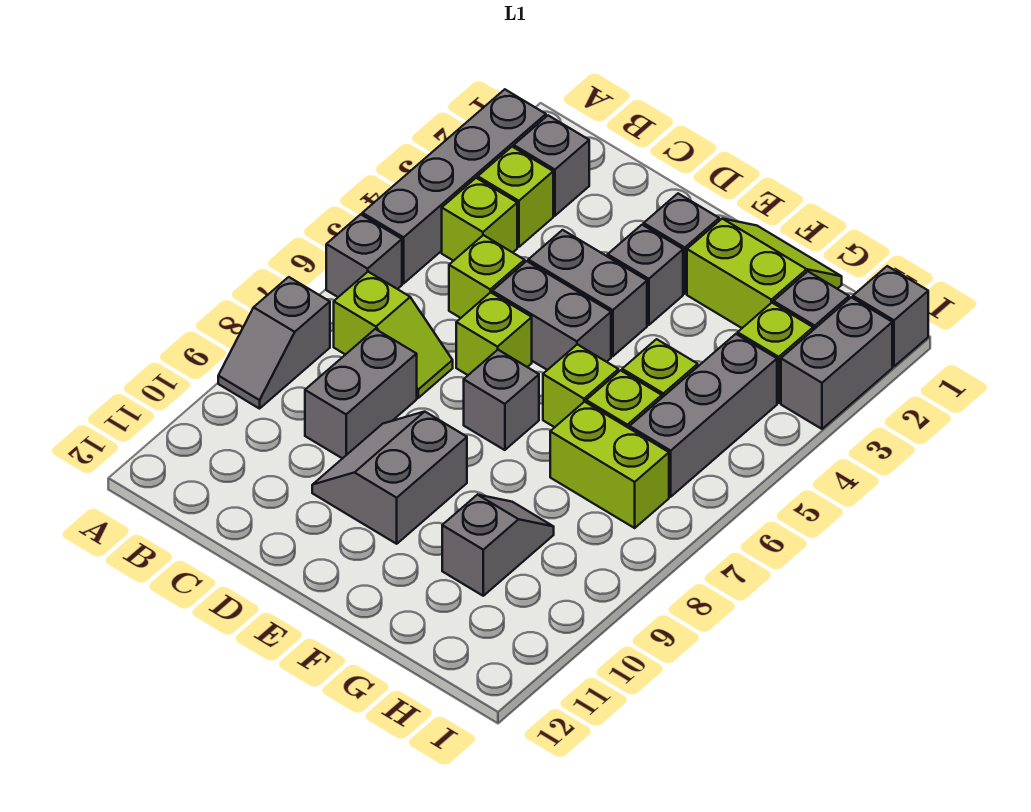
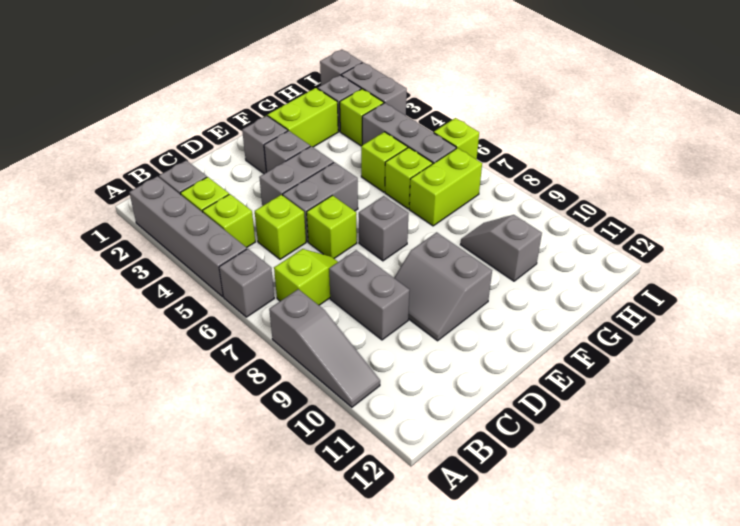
grey 1x2 slope [218,277,330,409] -> grey 1x3 slope [269,289,380,407]
lime 1x1 brick [543,344,618,427] -> lime 1x1 brick moved to [434,118,479,159]

